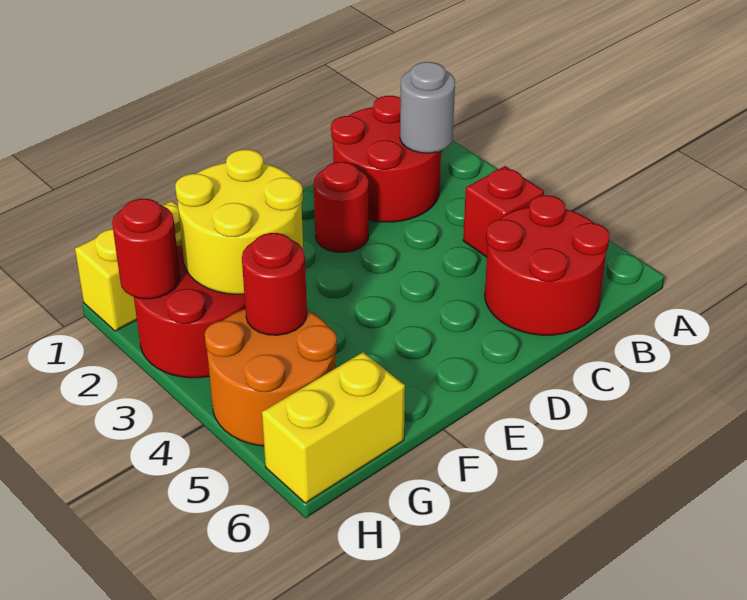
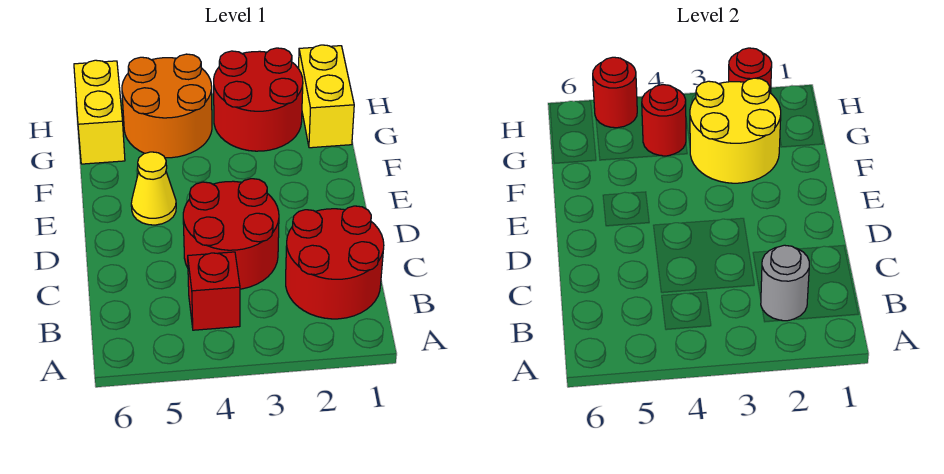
red 2x2 round brick [485,195,610,335] -> red 2x2 round brick moved to [183,179,279,289]
red 1x1 round brick [314,162,369,252] -> red 1x1 round brick moved to [593,57,637,128]
none -> yellow 1x1 cone [131,152,176,225]

